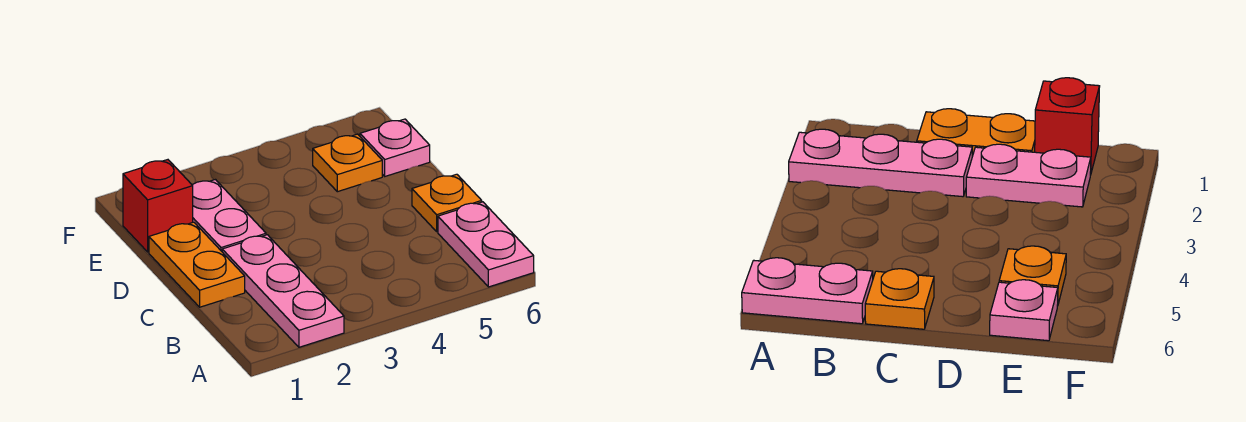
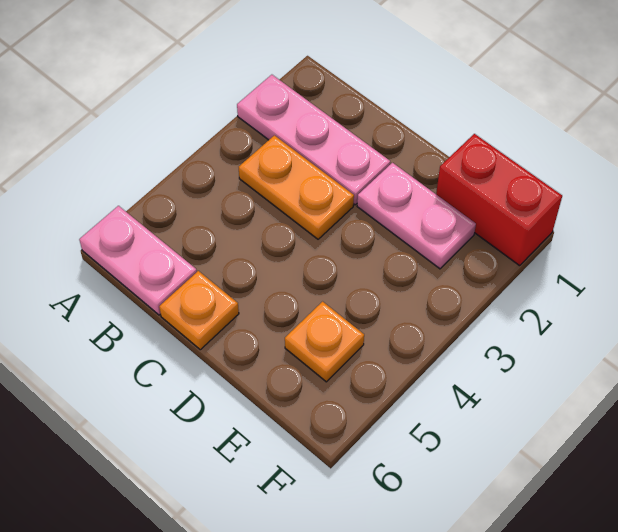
orange 1x2 plate [149,222,245,307] -> orange 1x2 plate moved to [239,135,354,239]
red 1x1 brick [123,160,193,252] -> red 1x2 brick [436,134,562,266]
pink 1x1 plate [360,119,430,176] -> none

